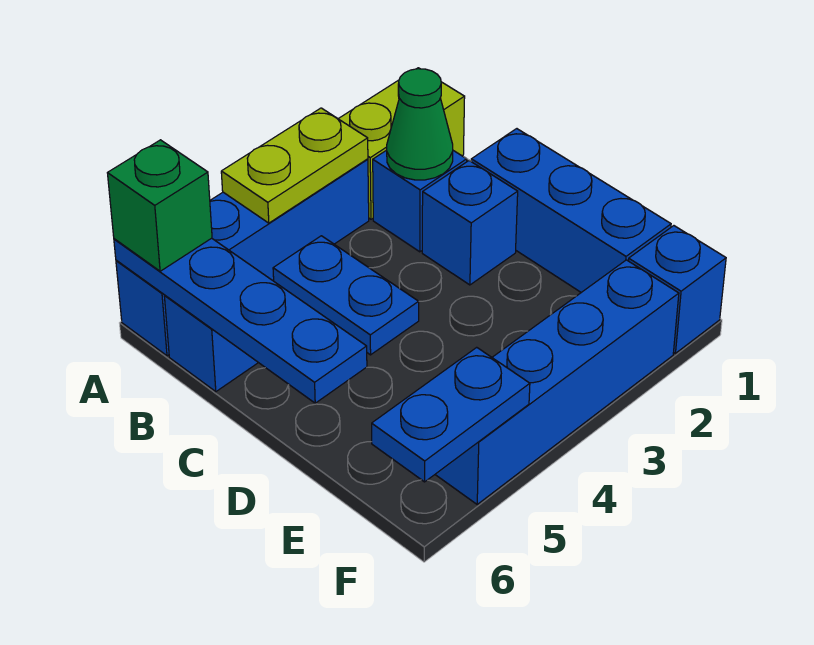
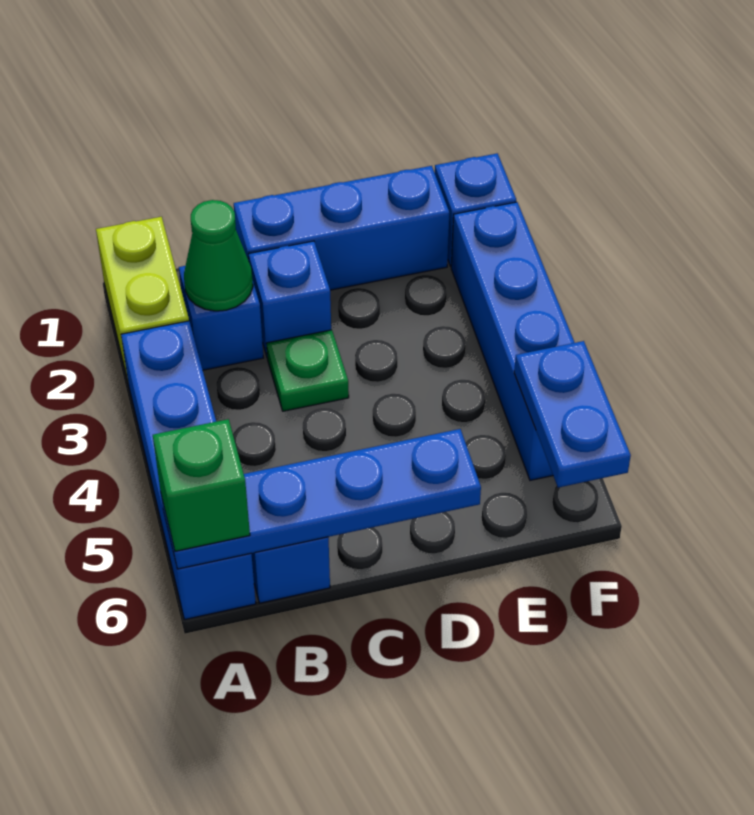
lime 1x2 plate [221,108,368,223] -> none
blue 1x2 plate [273,236,419,355] -> none
none -> green 1x1 plate [266,330,349,411]

